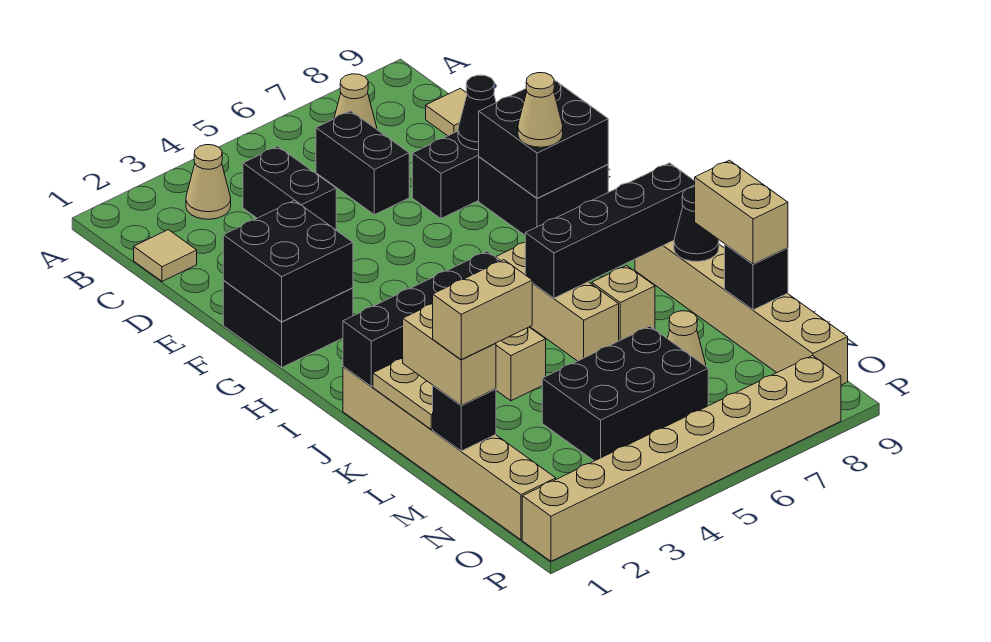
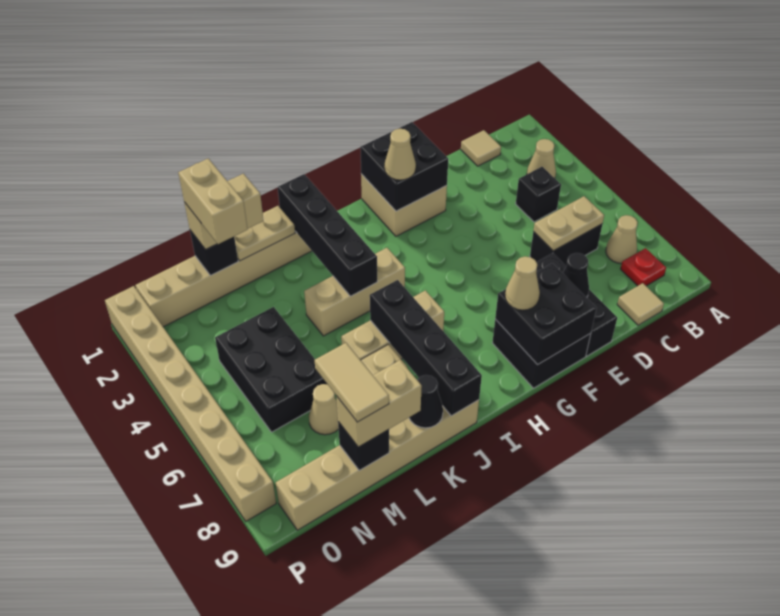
none -> red 1x1 plate [621,248,666,286]
black 1x2 brick [243,146,336,230] -> black 1x1 brick [516,167,561,222]
none -> tan 1x2 plate [533,196,604,251]
black 2x2 brick [223,281,353,367] -> tan 2x2 brick [361,174,447,236]
none -> tan 1x1 cone [385,129,416,180]
none -> tan 1x2 tile [315,343,389,422]

